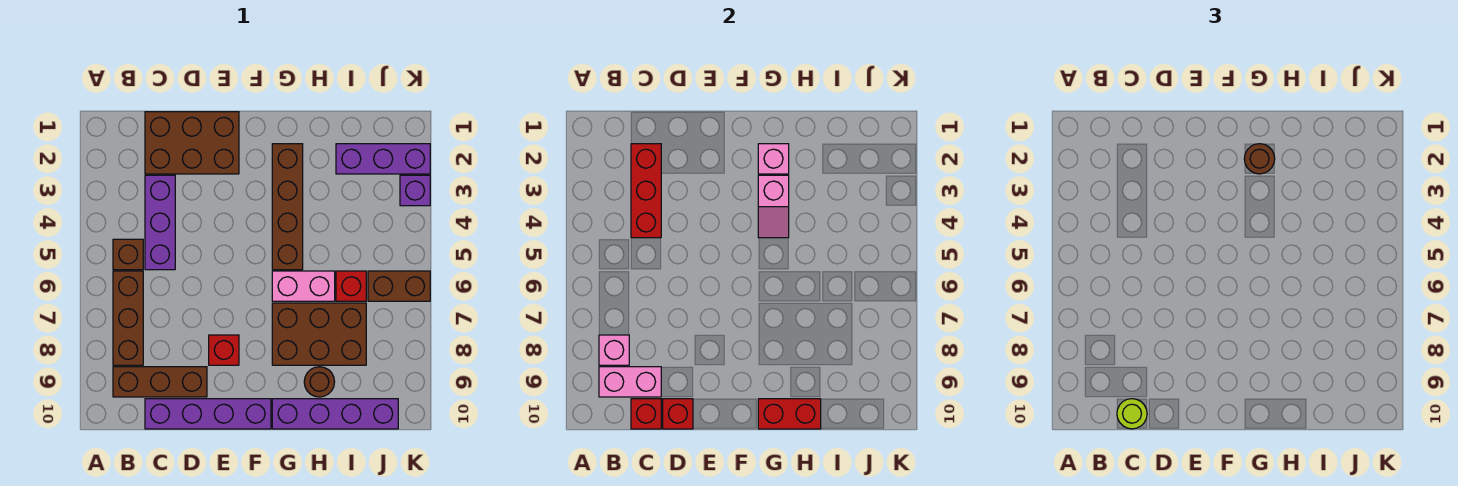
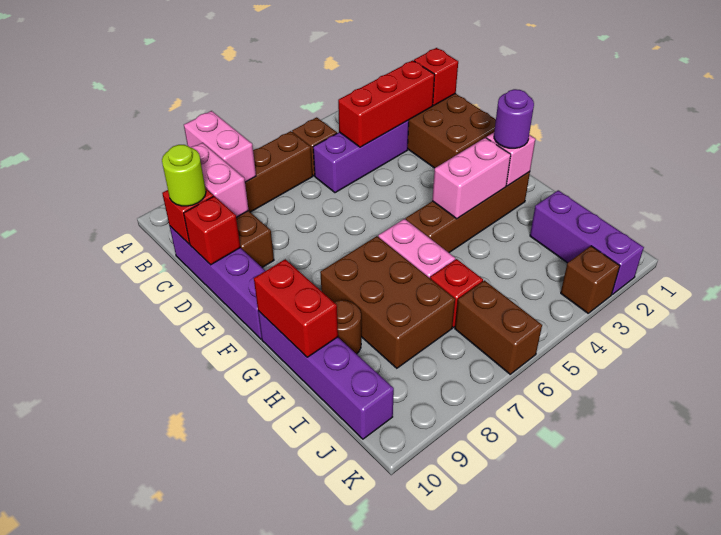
pink 1x1 brick [599,335,629,365] -> pink 1x2 brick [184,111,256,182]
red 1x1 brick [209,335,239,365] -> red 1x1 brick moved to [414,48,458,105]
brown 1x1 round brick [1244,144,1275,174] -> purple 1x1 round brick [494,89,534,148]
pink 1x2 slope [758,175,789,238] -> pink 1x2 brick [432,138,511,219]
purple 1x1 brick [400,175,430,206] -> brown 1x1 brick [561,246,620,313]

